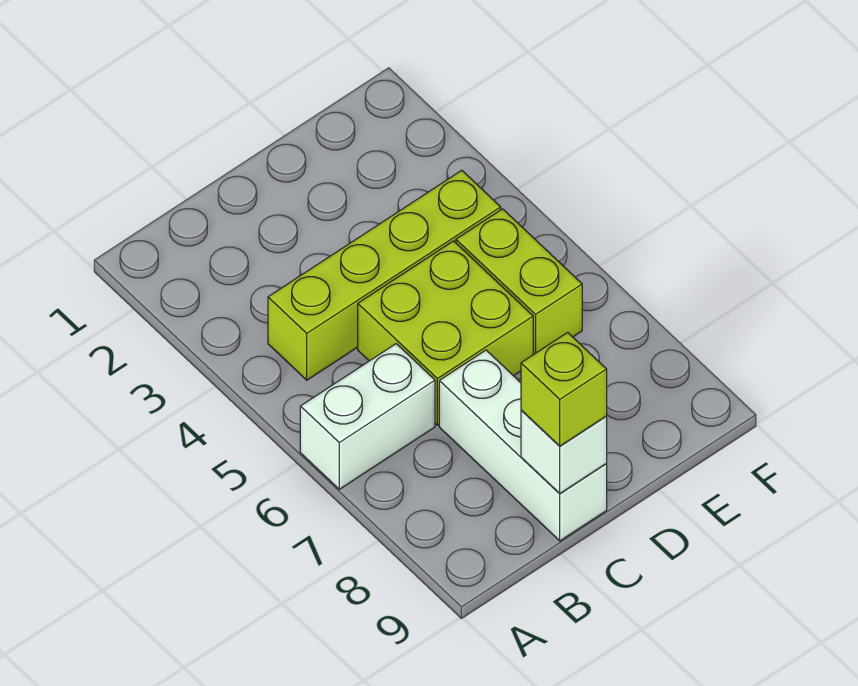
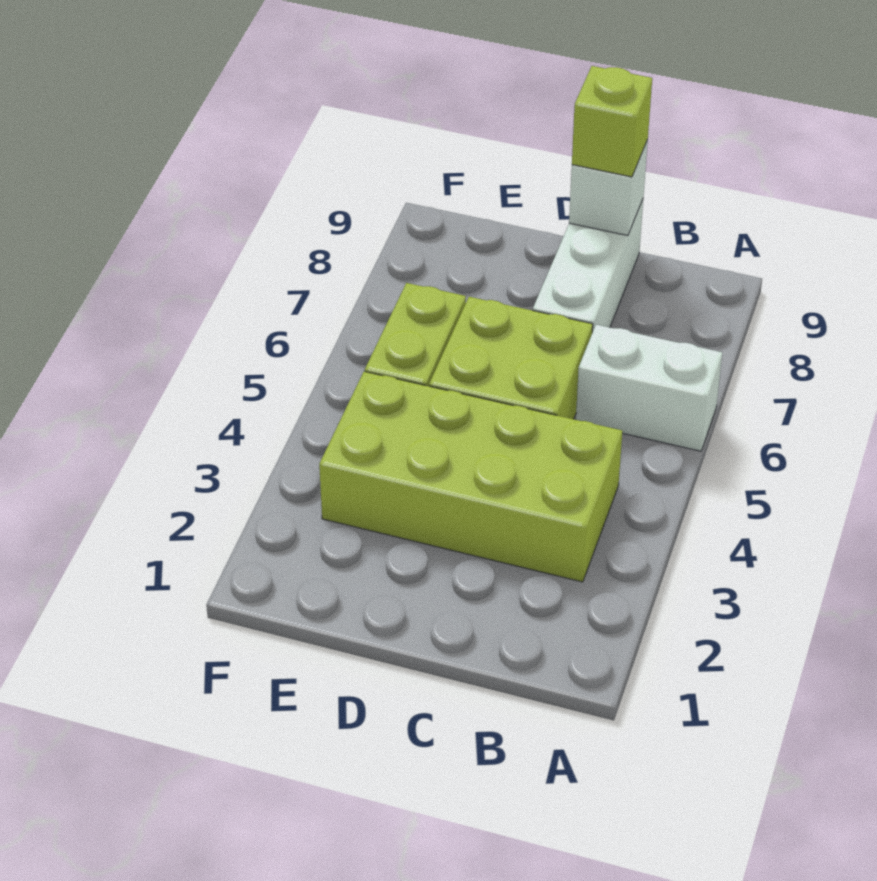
lime 1x4 brick [268,170,501,380] -> lime 2x4 brick [319,371,622,582]

